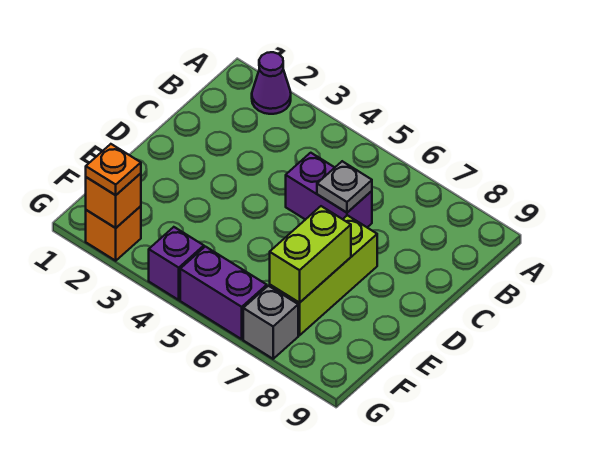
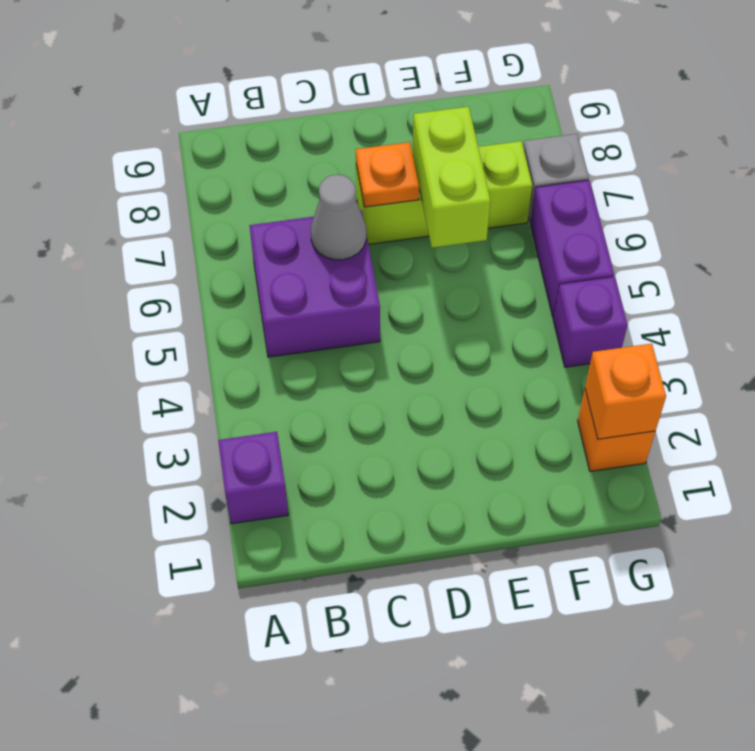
purple 1x1 cone [252,52,291,114] -> purple 1x1 brick [218,432,288,524]
purple 1x2 brick [286,153,372,227] -> purple 2x2 brick [249,210,380,357]
grey 1x1 plate [317,161,372,213] -> grey 1x1 cone [311,175,366,260]
lime 1x2 brick [270,206,351,303] -> lime 1x2 brick turned to [412,107,490,248]
orange 1x1 plate [86,144,141,195] -> orange 1x1 plate moved to [356,142,419,207]

